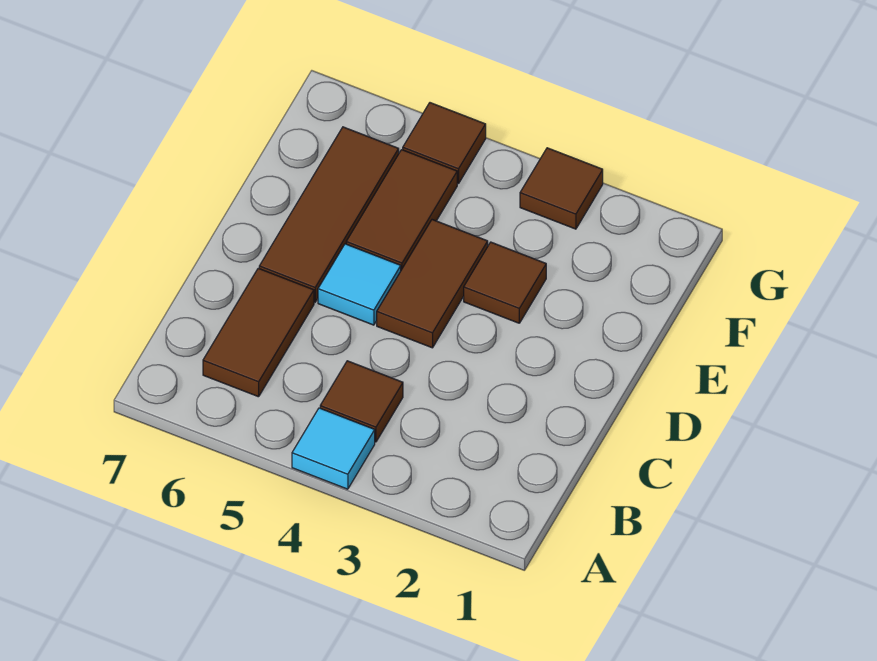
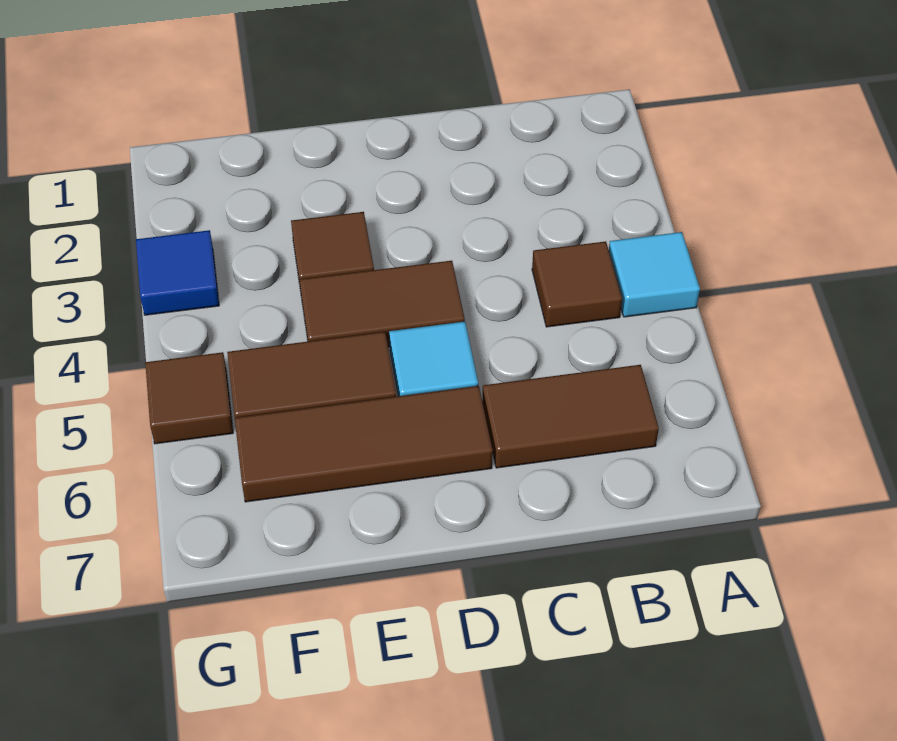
brown 1x1 tile [520,148,603,229] -> blue 1x1 tile [136,230,219,315]

